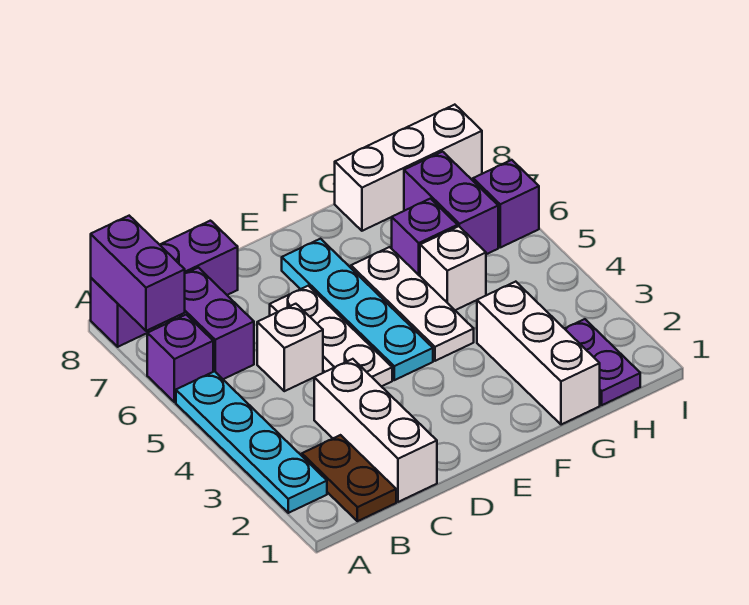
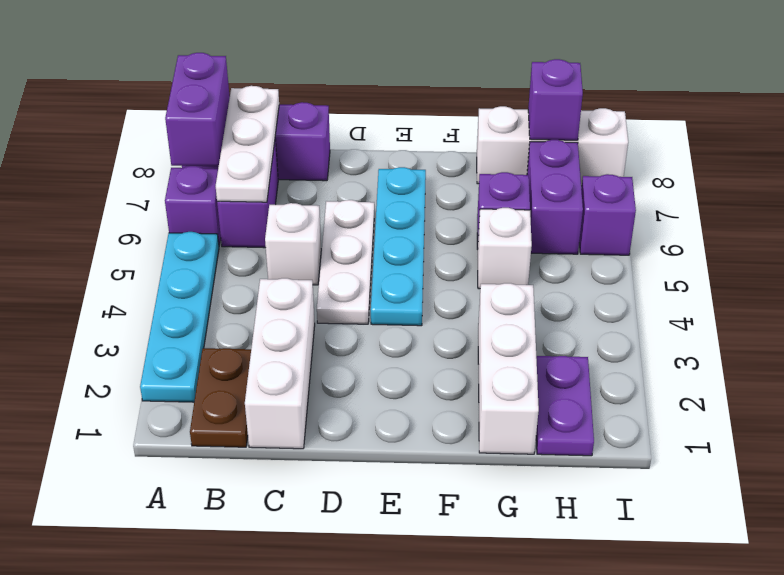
white 1x3 plate [351,247,474,361] -> white 1x3 plate moved to [216,86,279,202]
none -> purple 1x1 brick [528,59,583,140]

